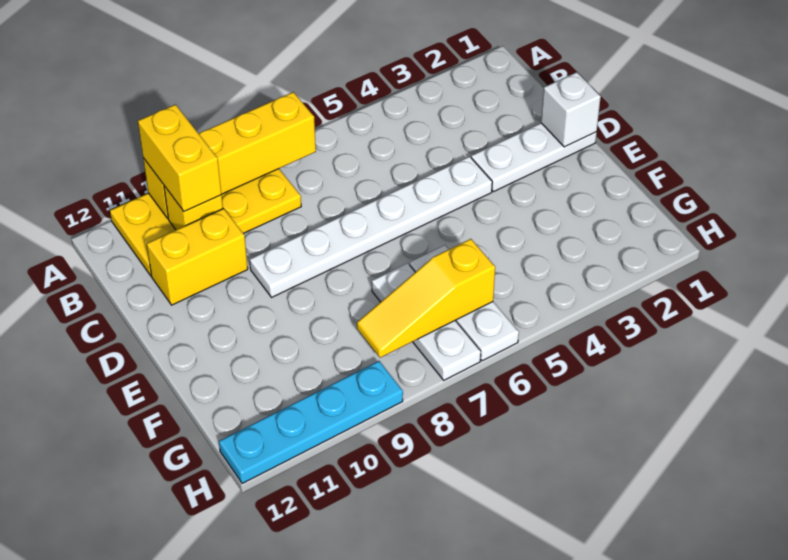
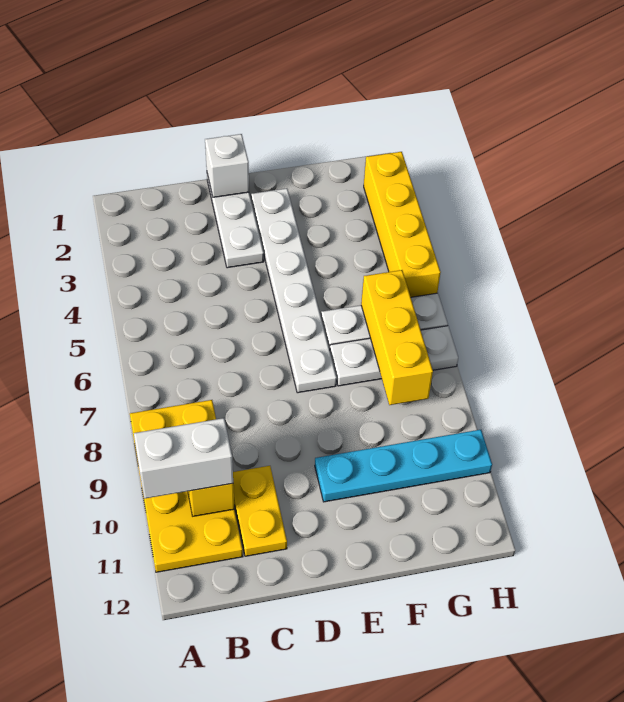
yellow 1x4 brick [143,92,316,218] -> yellow 1x4 brick moved to [364,152,441,297]
yellow 1x2 brick [138,105,221,212] -> white 1x2 brick [134,418,233,499]
yellow 1x2 brick [147,208,248,305] -> yellow 1x2 plate [233,466,287,556]
white 1x6 plate [250,156,492,297] -> white 1x6 plate moved to [251,188,337,393]
yellow 1x3 slope [357,239,495,358] -> yellow 1x3 brick [361,270,433,405]
cyan 1x4 plate [219,361,403,483] -> cyan 1x4 plate turned to [315,430,492,502]

